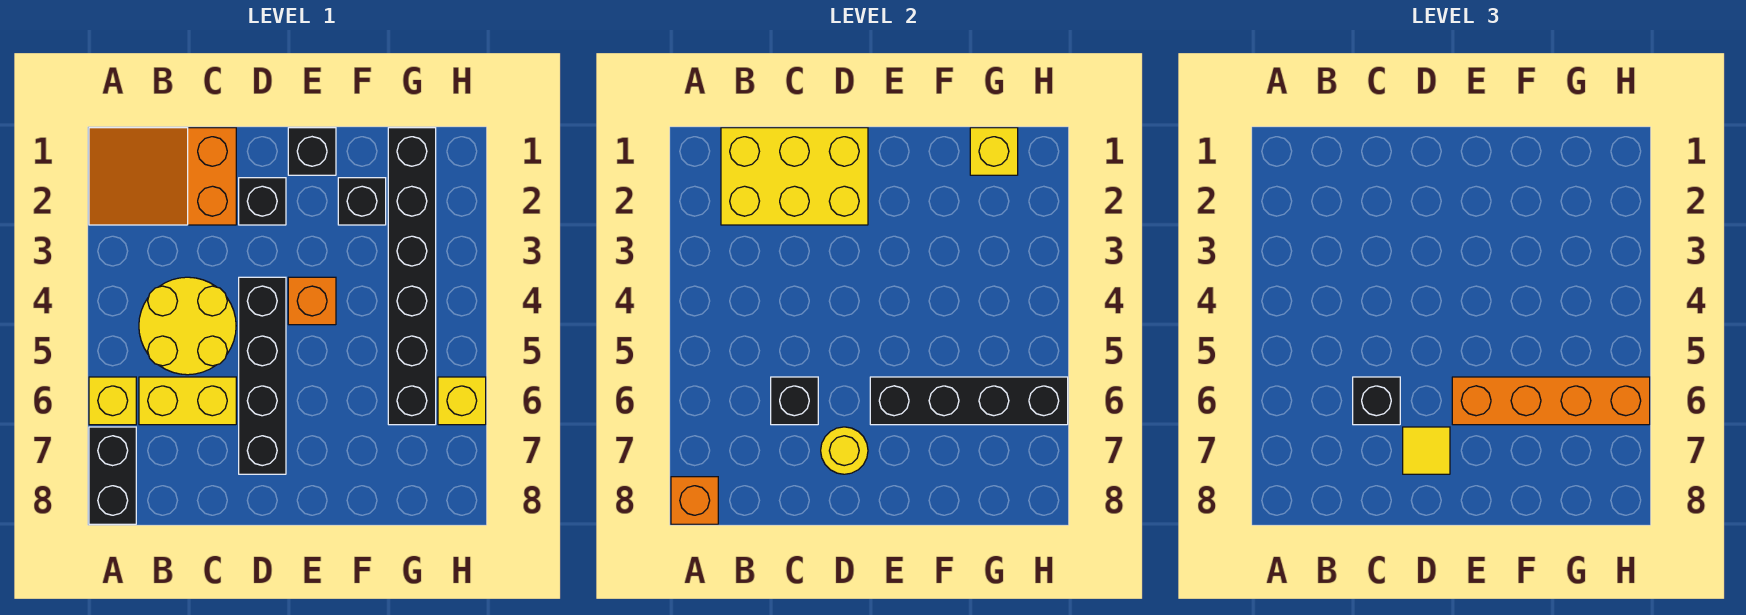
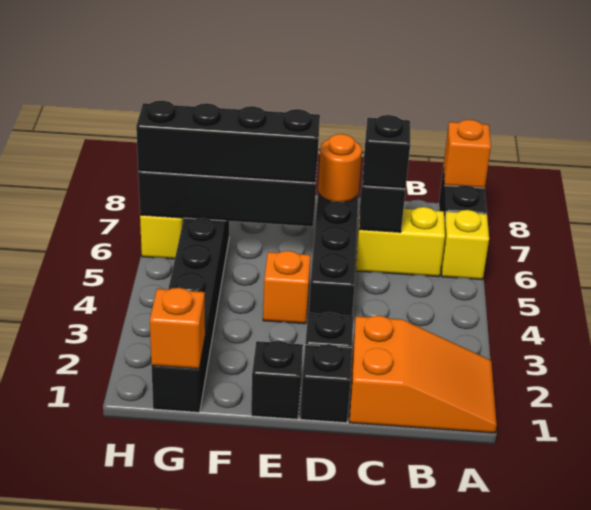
yellow 2x3 brick [721,128,868,225] -> none
yellow 2x2 round brick [139,277,236,375] -> none
yellow 1x1 round brick [821,427,868,474] -> orange 1x1 round brick [318,134,362,202]
yellow 1x1 tile [1403,427,1450,474] -> none
orange 1x4 brick [1452,377,1650,425] -> black 1x4 brick [136,100,320,183]
black 1x1 brick [338,178,386,225] -> black 1x1 brick moved to [300,344,352,423]
yellow 1x1 brick [970,128,1018,175] -> orange 1x1 brick [150,288,205,369]

